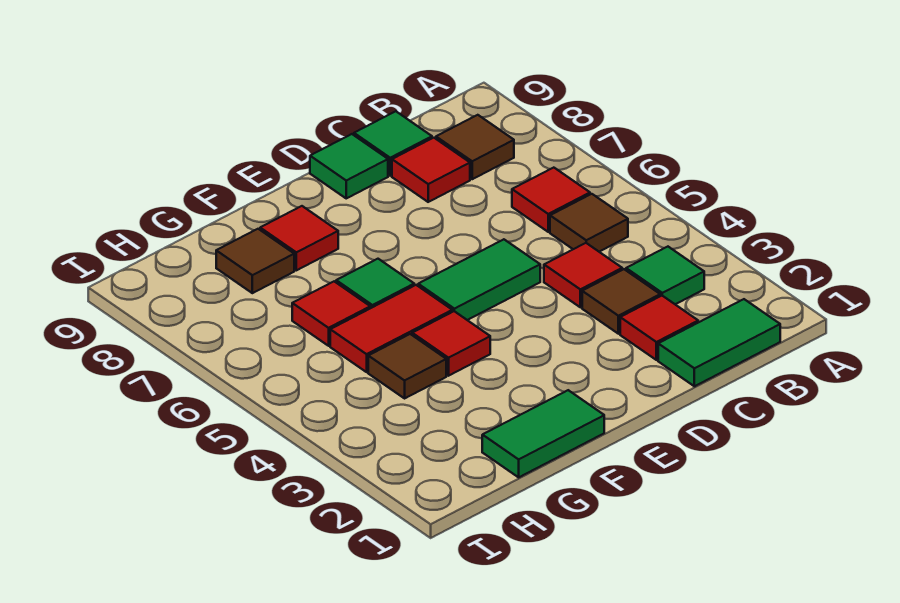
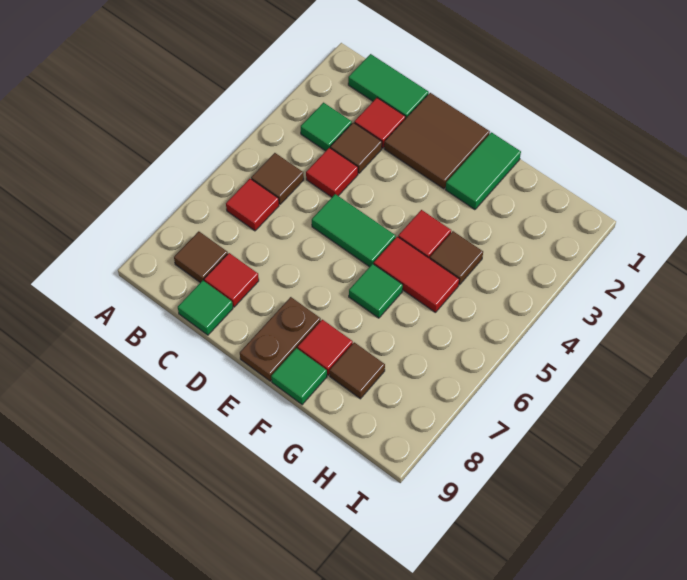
none -> brown 2x2 tile [384,93,490,189]
green 1x1 tile [310,134,388,198] -> green 1x1 tile moved to [271,348,327,405]
none -> brown 1x2 plate [240,297,321,381]
green 1x2 tile [482,390,604,477] -> green 1x2 tile turned to [445,132,521,210]
red 1x1 tile [292,281,370,346] -> none

